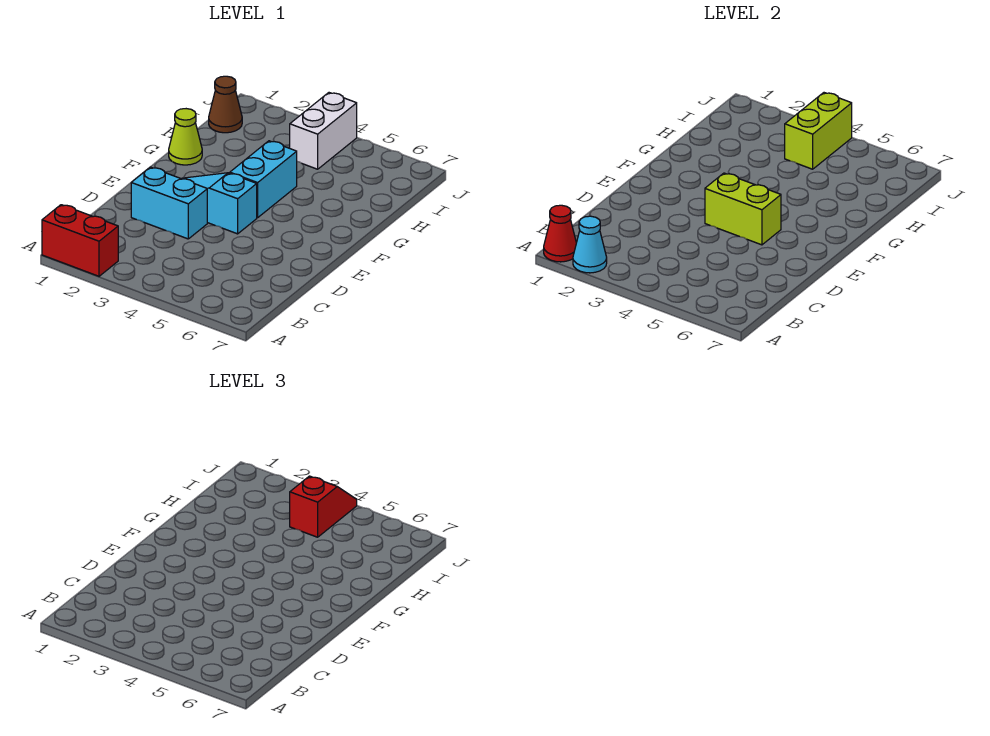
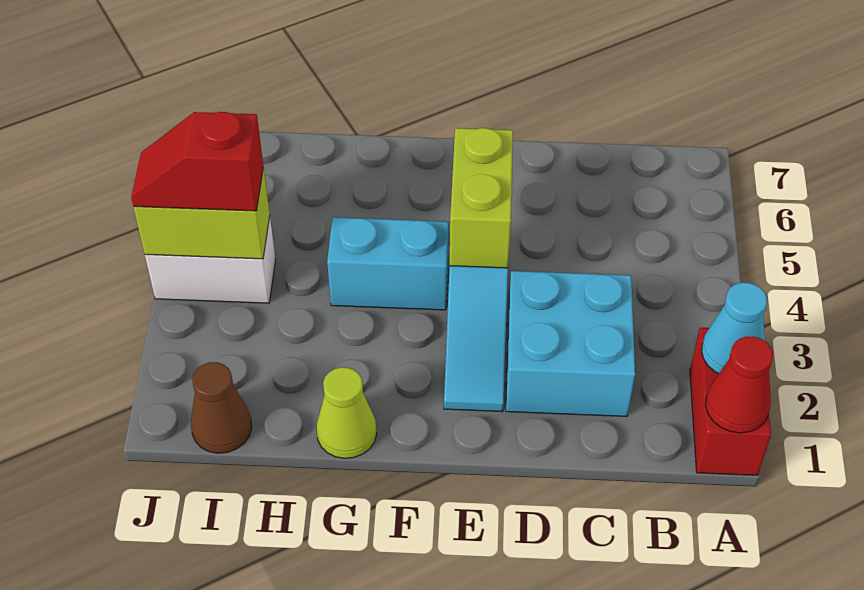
cyan 1x2 brick [131,167,207,239] -> cyan 2x2 brick [506,271,635,416]

